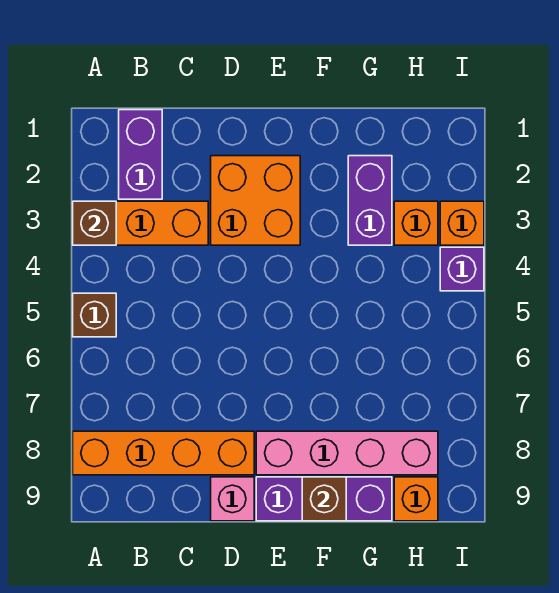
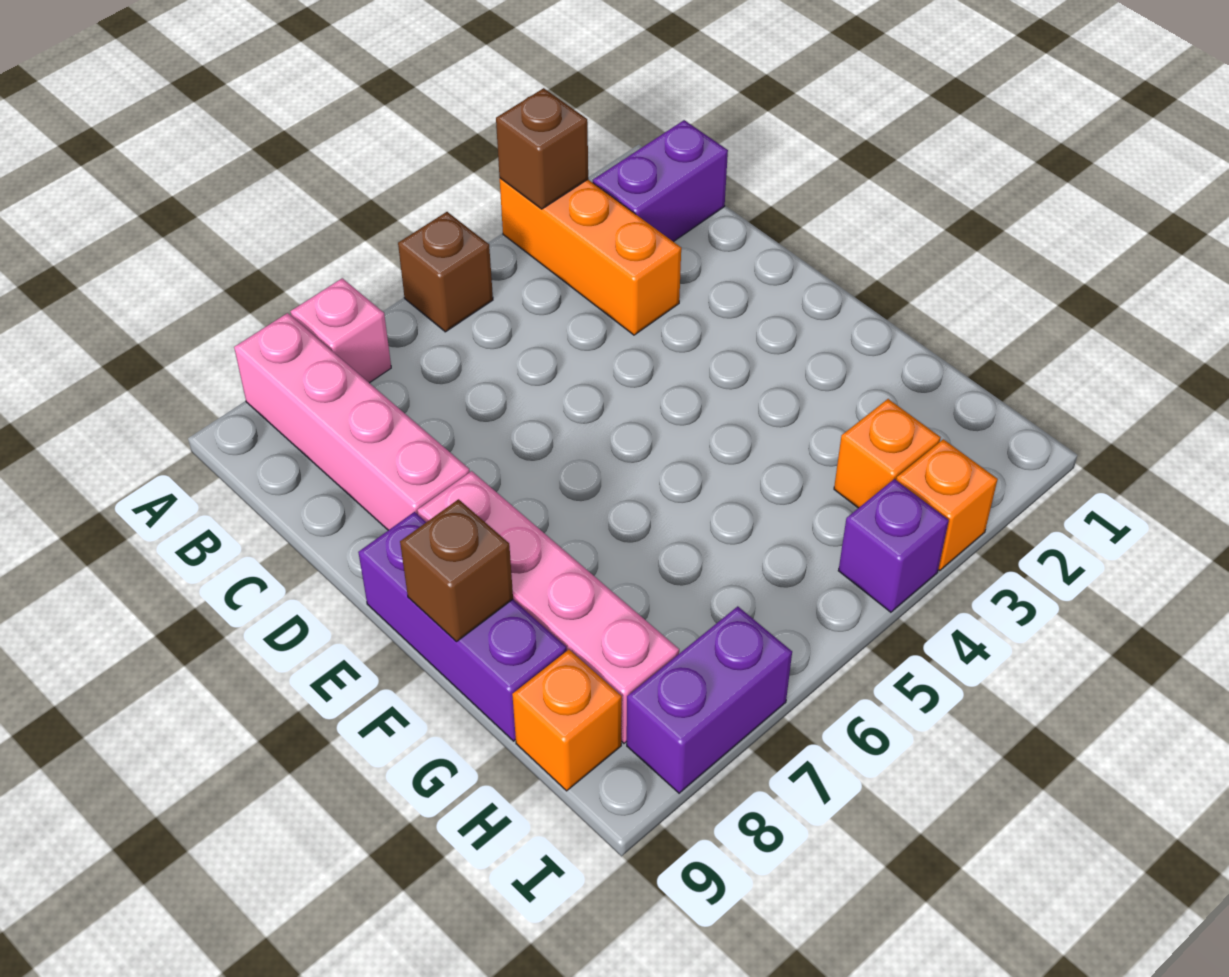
orange 1x4 brick [73,431,254,475] -> pink 1x4 brick [234,313,470,530]
orange 2x2 brick [211,156,300,245] -> none
pink 1x1 brick [211,477,254,521] -> pink 1x1 brick moved to [290,278,391,383]
purple 1x2 brick [348,156,392,245] -> purple 1x2 brick moved to [627,606,792,793]

